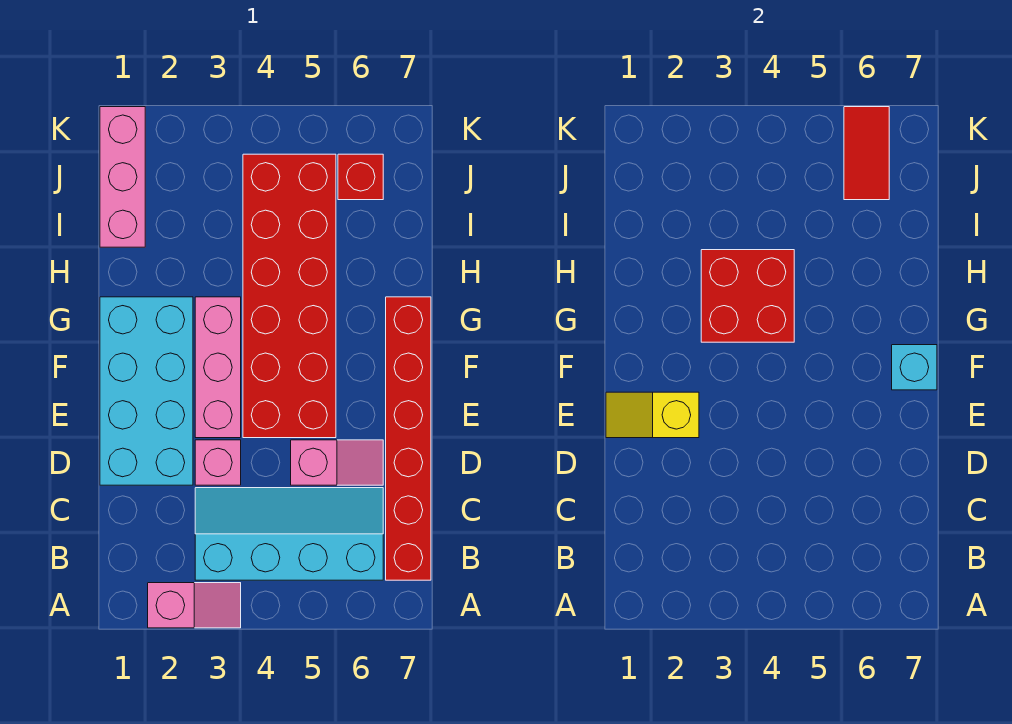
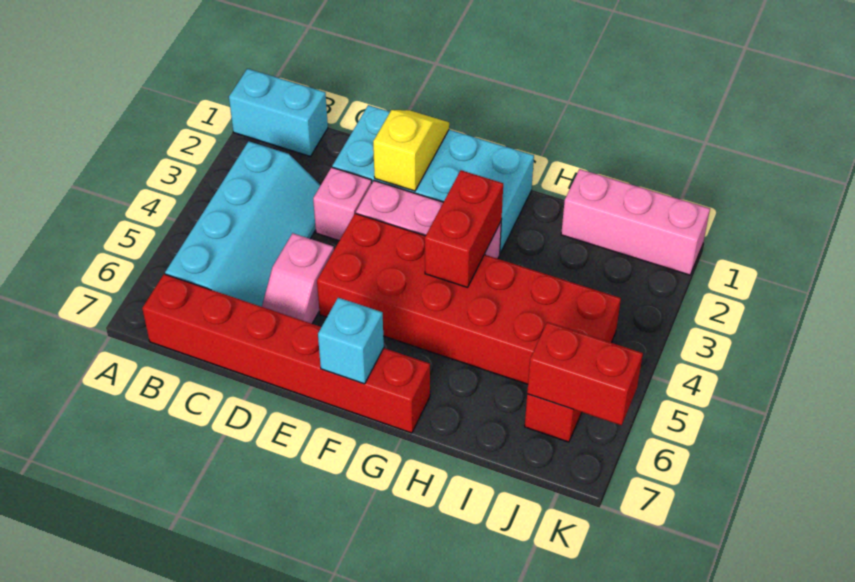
none -> cyan 1x2 brick [229,69,328,156]
pink 1x2 slope [148,583,241,628] -> none
red 2x2 brick [701,250,794,342] -> red 1x2 brick [425,170,503,287]
red 1x2 tile [844,107,889,200] -> red 1x2 brick [527,322,643,425]

